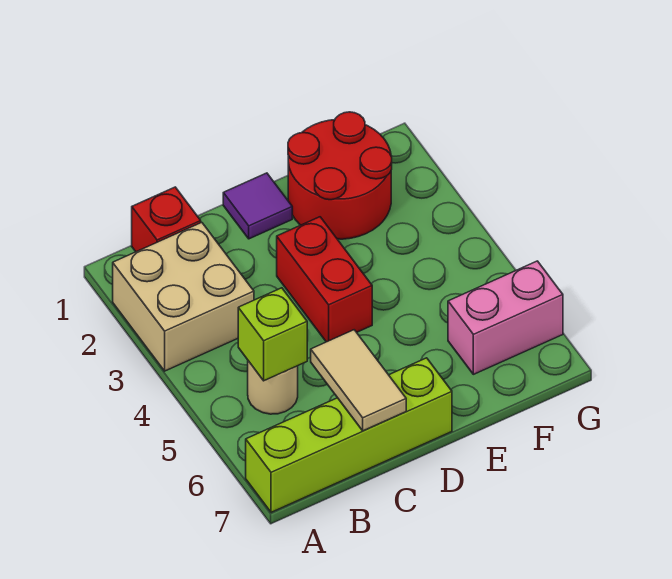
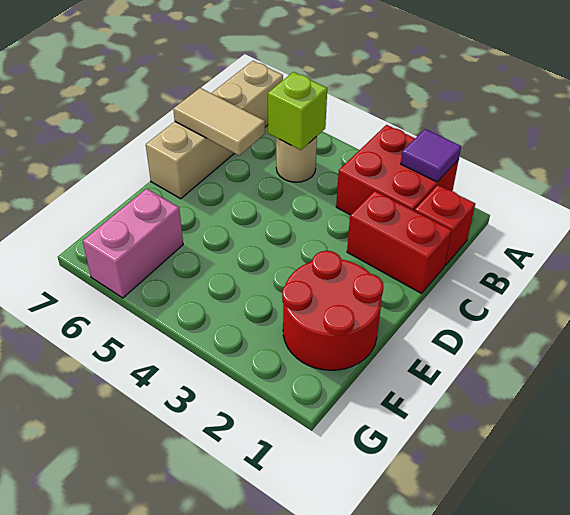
tan 2x2 brick [113,222,254,371] -> red 2x2 brick [336,125,459,215]
lime 1x4 brick [246,358,452,512] -> tan 1x4 brick [146,61,283,199]
purple 1x1 tile [223,173,292,239] -> purple 1x1 tile moved to [401,129,461,182]
red 1x2 brick [277,217,372,342] -> red 1x2 brick moved to [347,191,452,293]

